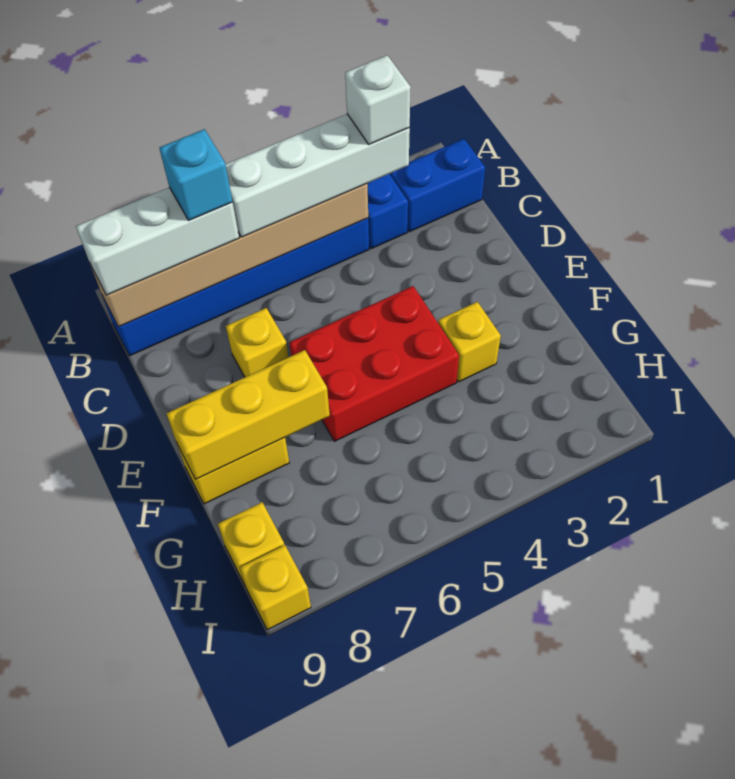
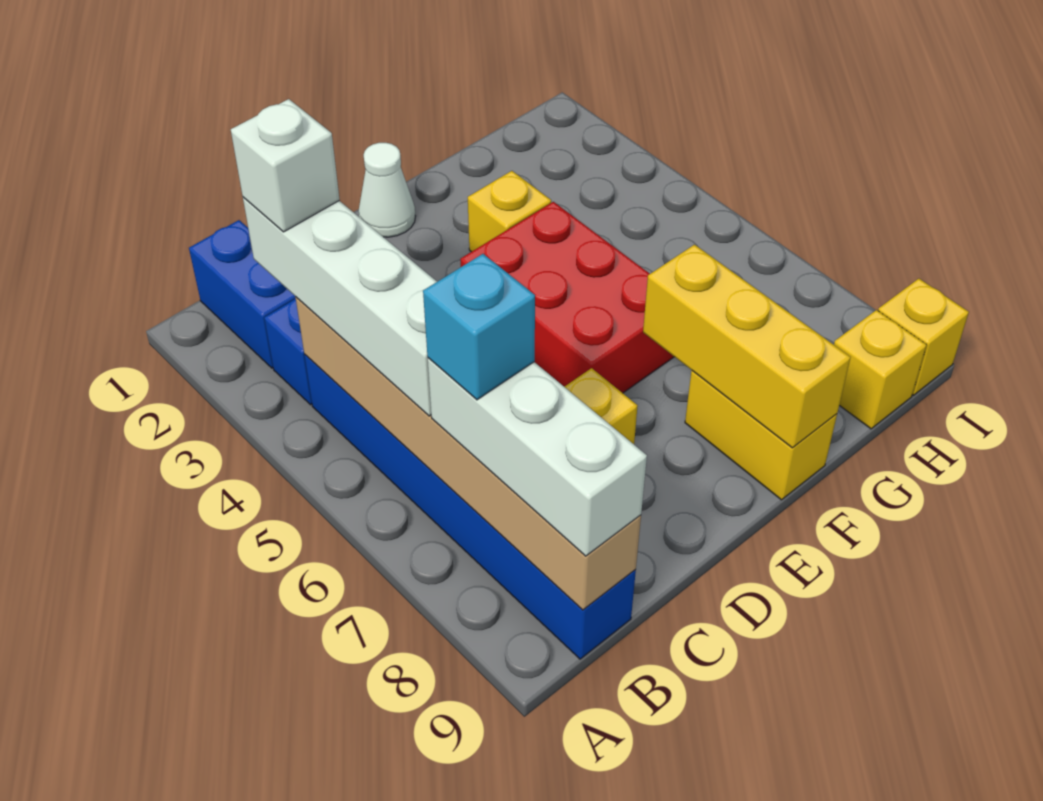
none -> white 1x1 cone [358,143,415,237]

